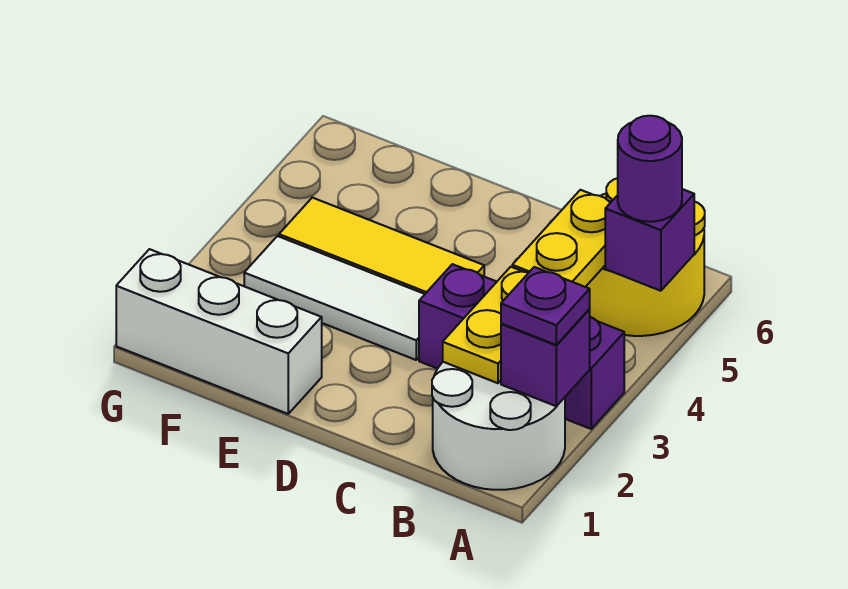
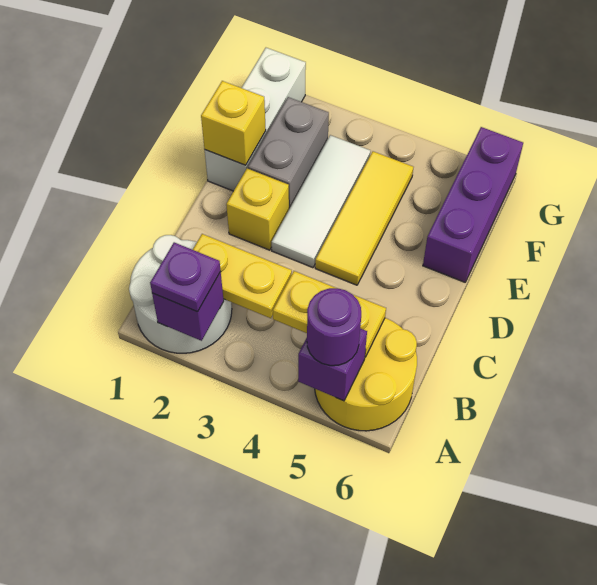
purple 1x3 brick [419,264,624,429] -> purple 1x3 brick moved to [423,127,523,282]
none -> yellow 1x1 brick [226,169,289,250]
none -> yellow 1x1 brick [201,81,266,165]
none -> grey 1x2 brick [248,97,329,209]

